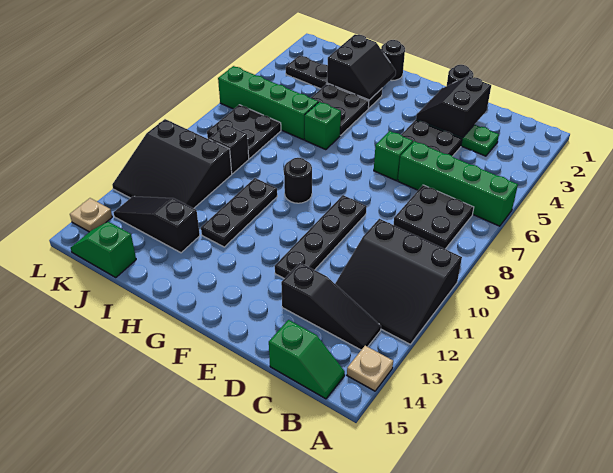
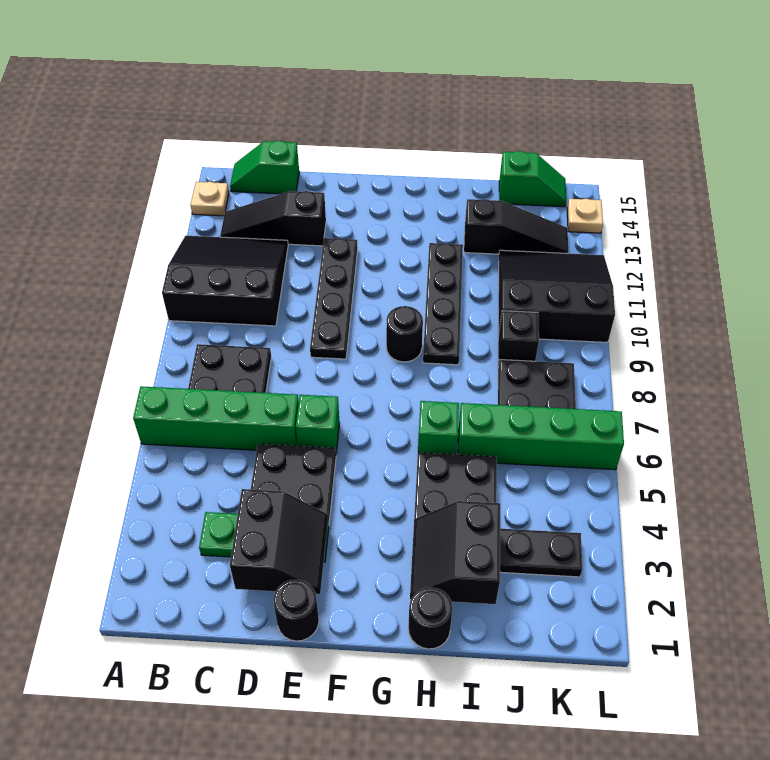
black 1x3 plate [201,178,277,247] -> black 1x4 plate [423,243,463,365]

